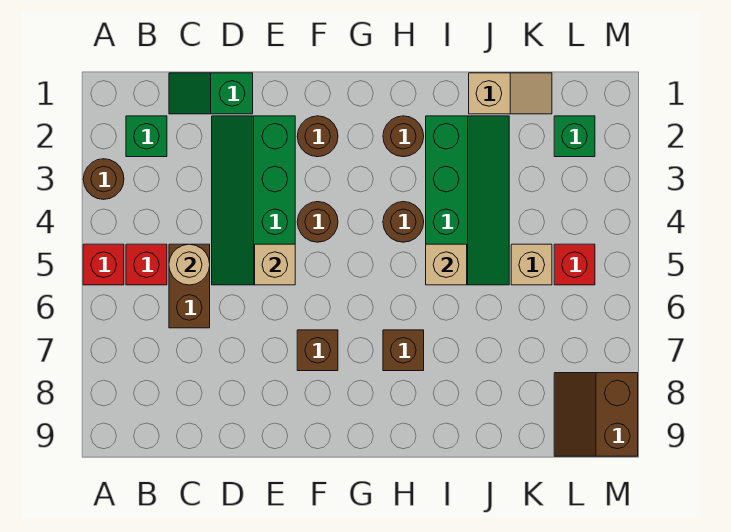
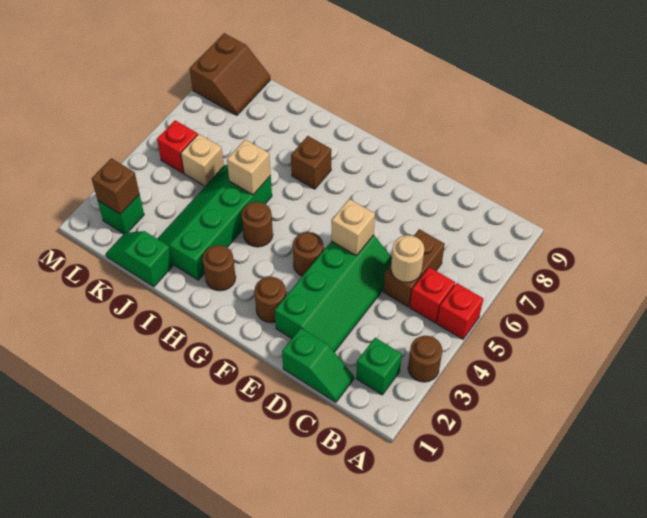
brown 1x1 brick [297,330,338,371] -> brown 1x1 brick moved to [92,158,139,214]
tan 1x2 slope [469,73,552,114] -> green 1x2 slope [106,231,173,287]

